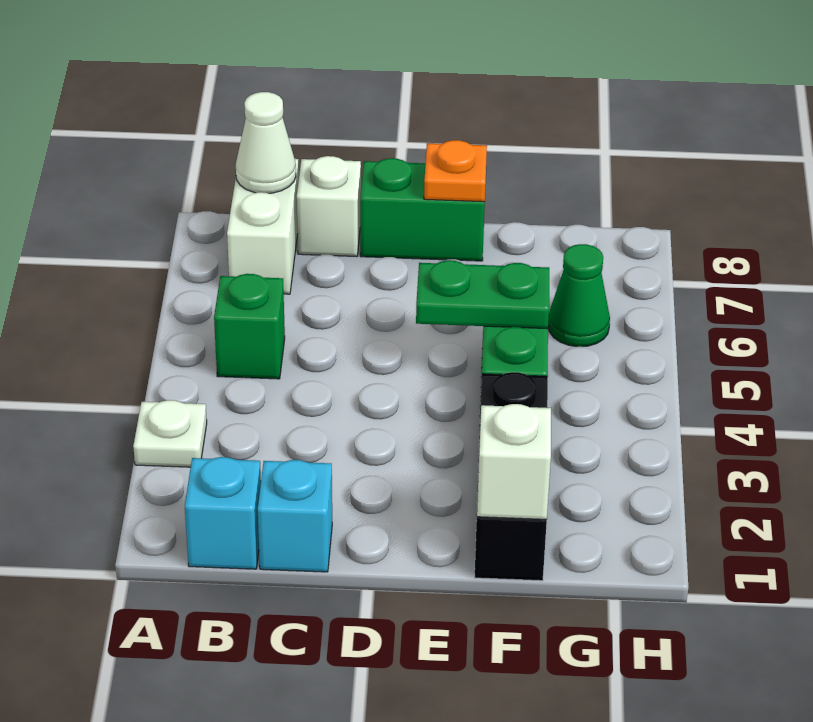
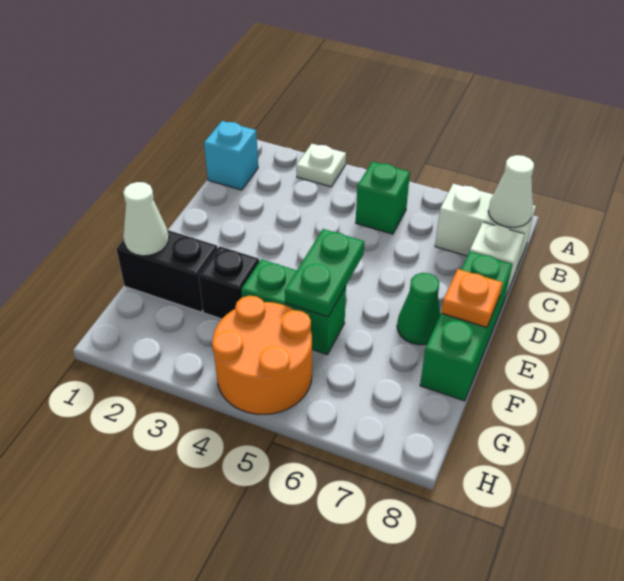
cyan 1x1 brick [258,460,332,572] -> none
green 1x2 brick [360,158,485,261] -> green 1x3 brick [420,251,513,401]
white 1x1 brick [477,404,551,519] -> white 1x1 cone [123,182,169,256]
none -> orange 2x2 round brick [212,296,312,414]
green 1x1 cone [548,244,610,347] -> green 1x1 cone moved to [397,273,441,345]

